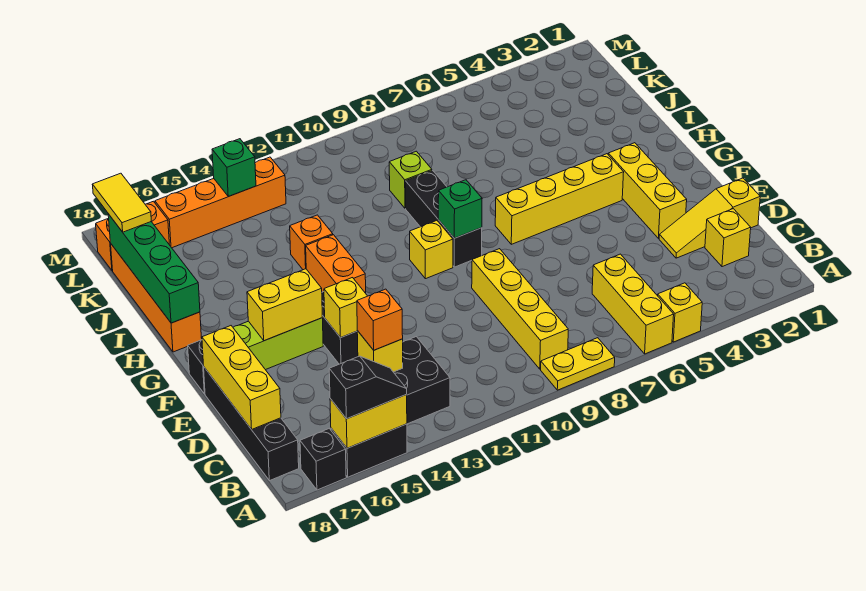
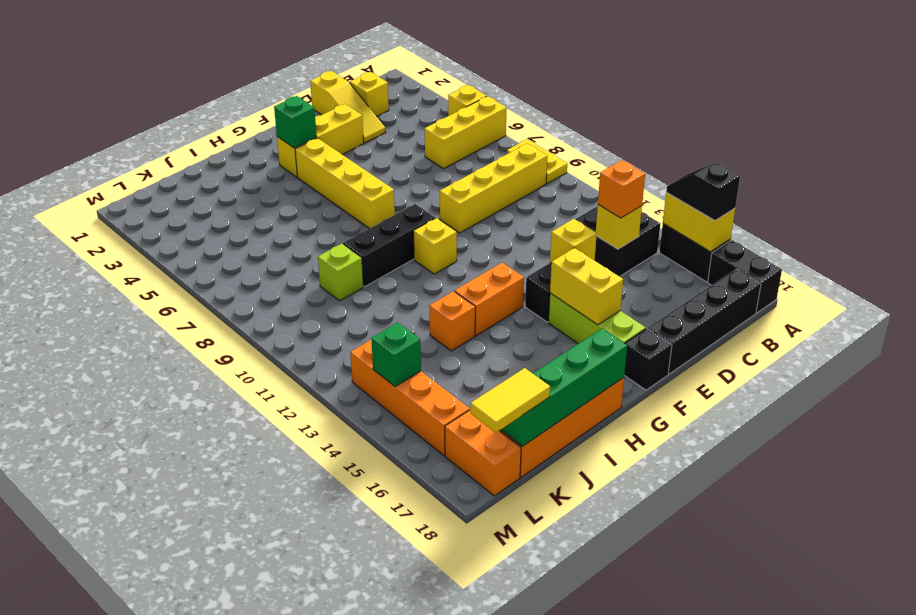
black 1x1 brick [300,429,346,490] -> black 1x2 brick [708,240,782,313]
yellow 1x3 brick [202,326,281,429] -> none
green 1x1 brick [438,180,482,238] -> green 1x1 brick moved to [274,96,317,148]

